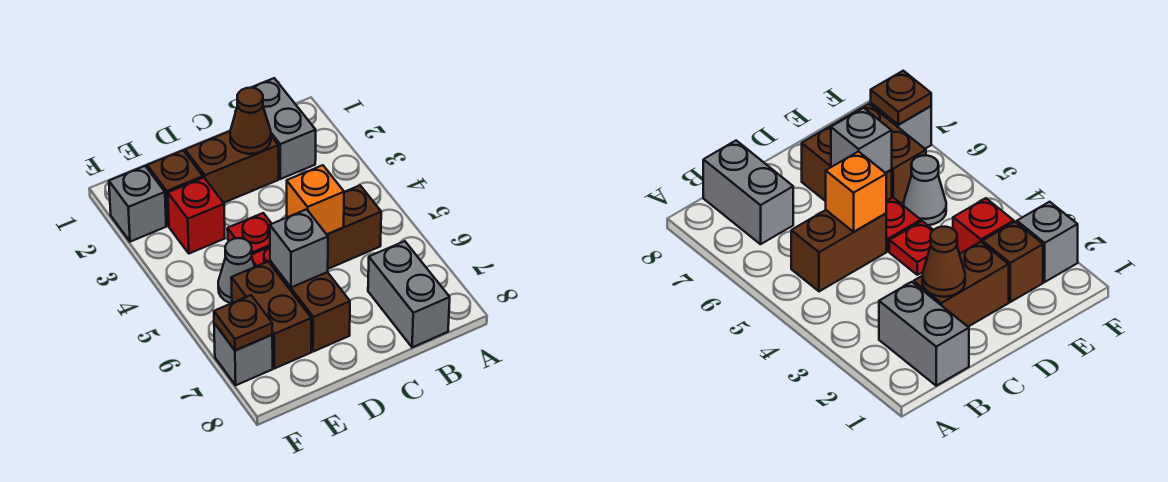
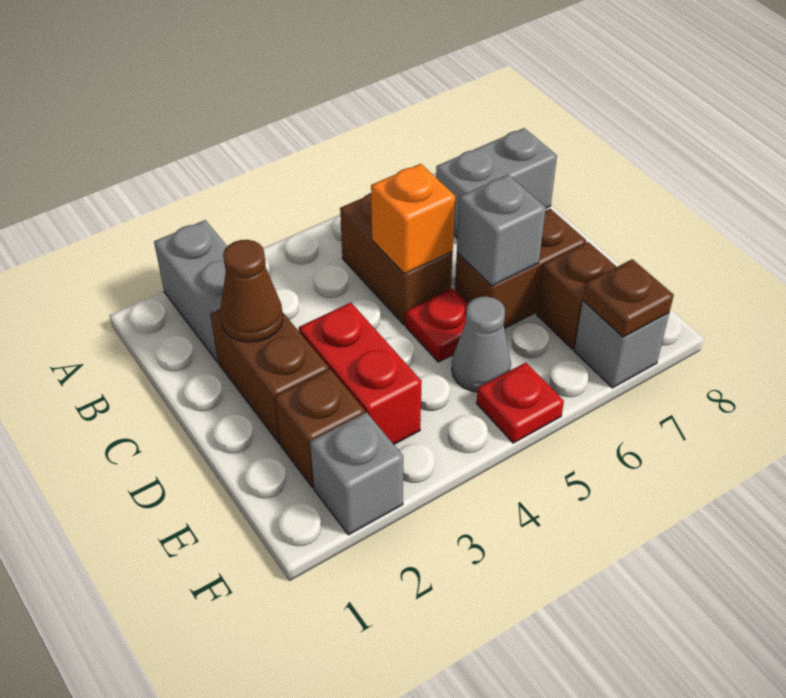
grey 1x2 brick [251,78,316,179] -> grey 1x2 brick turned to [154,220,227,362]
red 1x1 plate [227,213,272,254] -> red 1x1 plate moved to [477,363,564,443]
red 1x1 brick [168,178,225,254] -> red 1x2 brick [299,303,422,444]
brown 1x2 brick [231,262,311,369] -> brown 1x1 brick [537,242,616,349]

